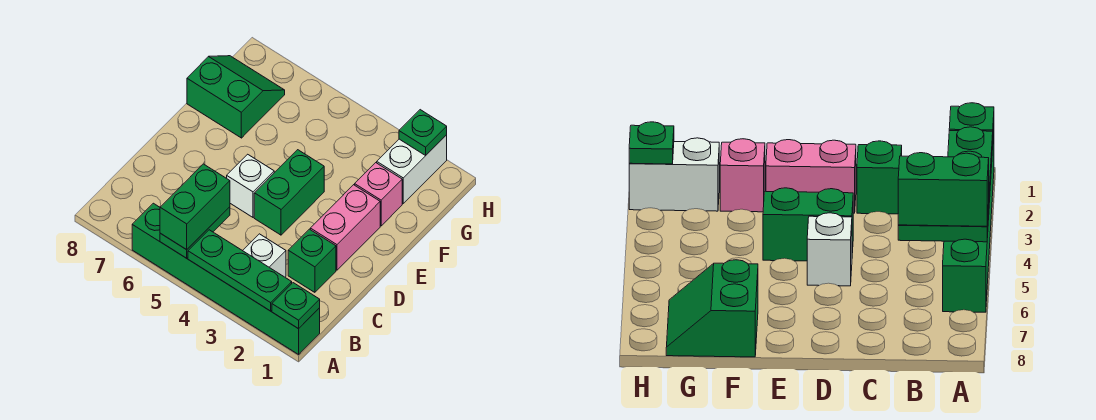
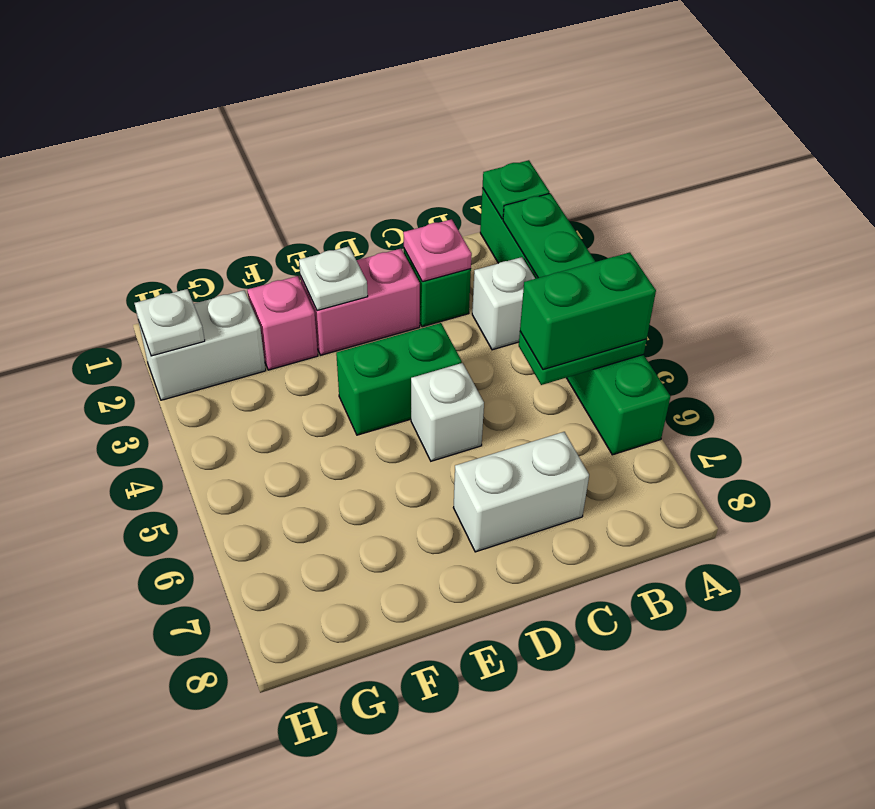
none -> pink 1x1 plate [403,219,472,282]
none -> white 1x2 brick [453,432,589,552]
none -> white 1x1 plate [299,246,368,311]
green 2x2 slope [187,56,285,138] -> none
green 1x1 plate [399,110,447,155] -> white 1x1 plate [134,289,205,356]

